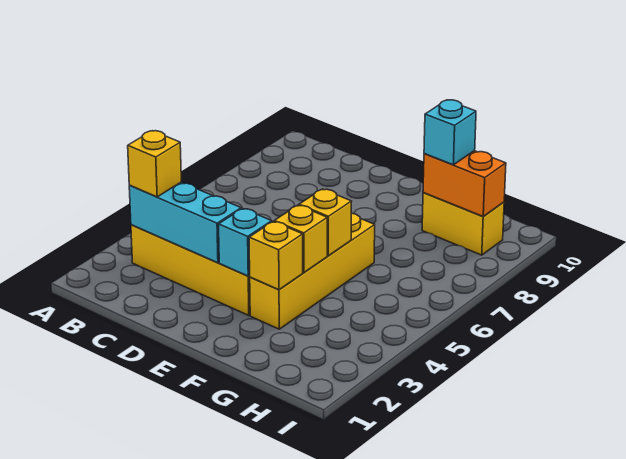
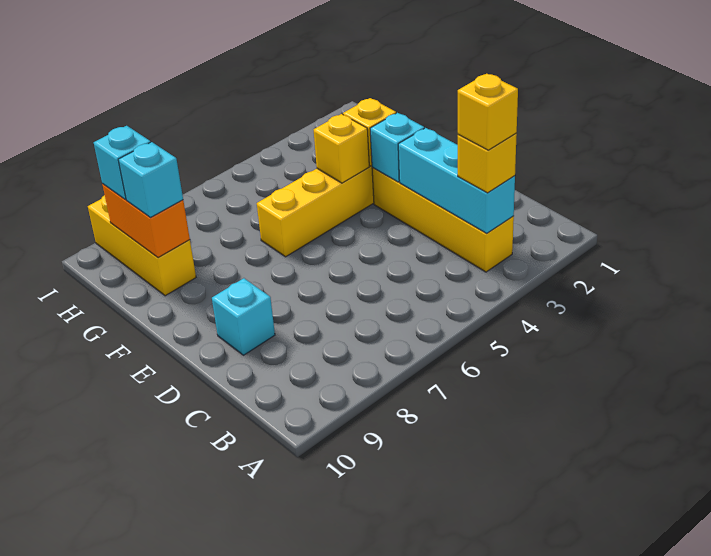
none -> cyan 1x1 brick [212,278,275,355]
yellow 1x1 brick [299,189,352,256] -> yellow 1x1 brick moved to [458,74,518,150]
yellow 1x2 brick [422,193,504,255] -> yellow 1x3 brick [88,195,196,296]
none -> cyan 1x1 brick [94,126,151,199]

